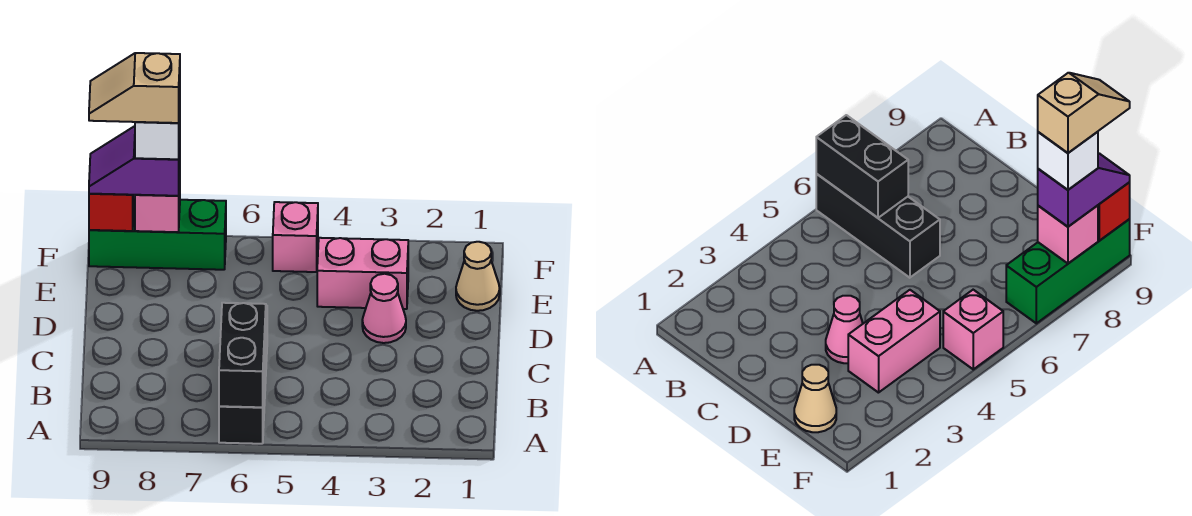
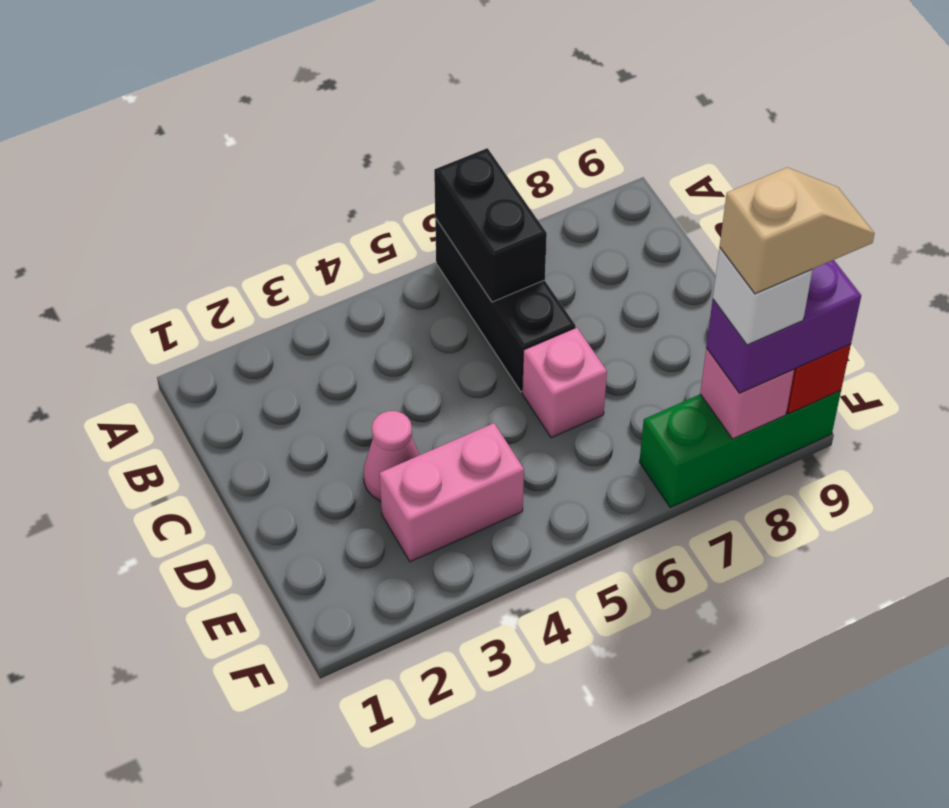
tan 1x1 cone [456,242,500,311] -> none
pink 1x1 brick [273,202,318,272] -> pink 1x1 brick moved to [522,328,607,438]
purple 1x2 slope [89,126,180,196] -> purple 1x2 brick [706,260,861,393]

